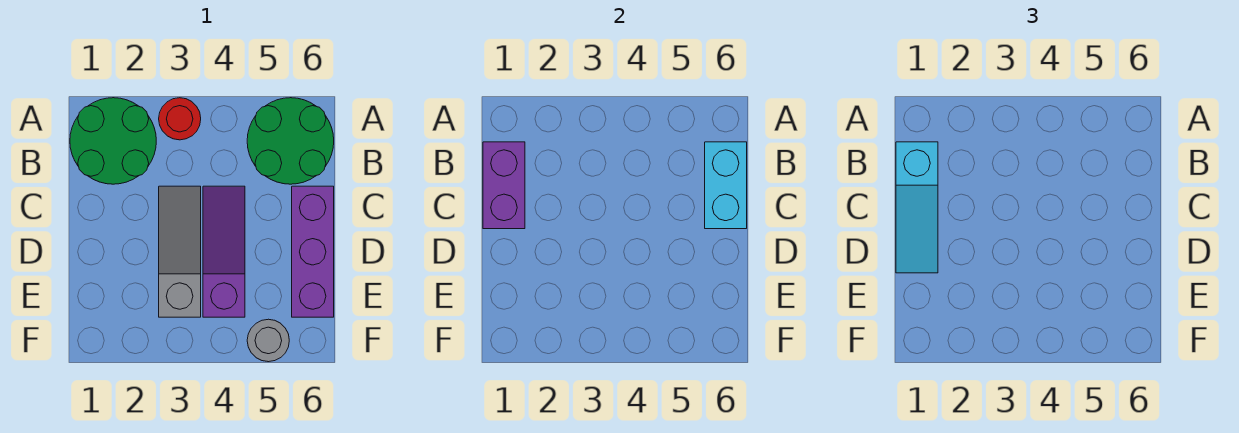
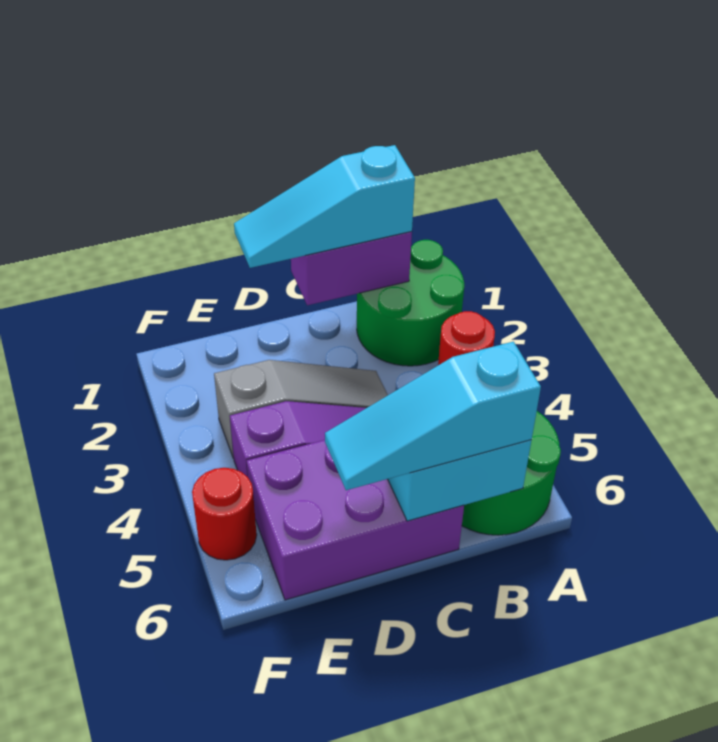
none -> cyan 1x3 slope [325,342,541,490]
purple 1x3 brick [292,186,334,317] -> purple 2x3 brick [247,440,464,600]
grey 1x1 round brick [247,319,289,362] -> red 1x1 round brick [192,468,257,560]

